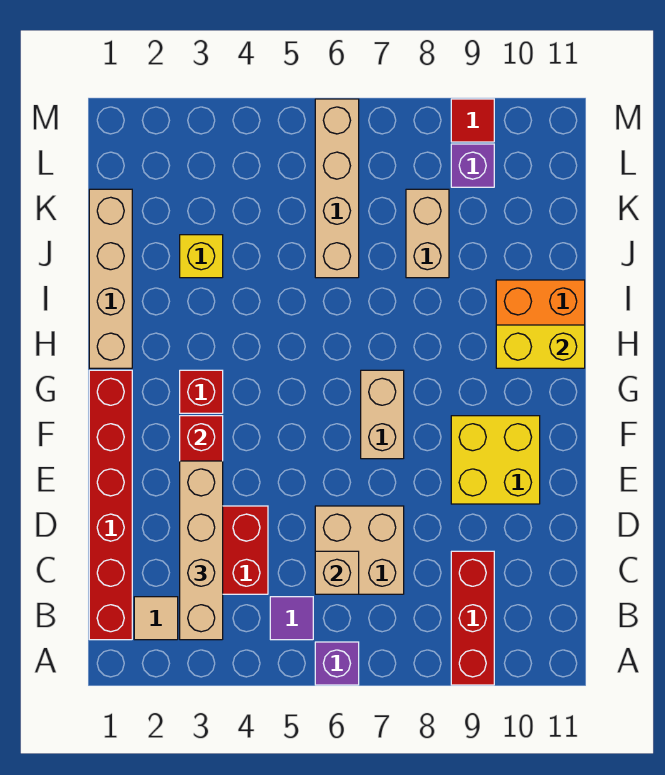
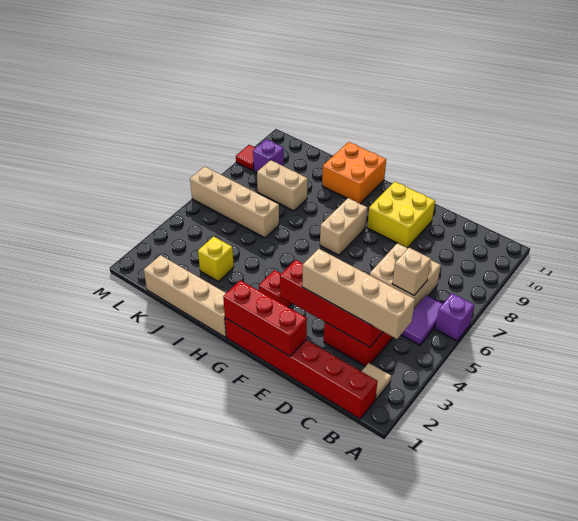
red 1x3 brick [451,551,494,685] -> red 1x3 brick moved to [223,280,307,356]
purple 1x1 tile [270,597,313,640] -> purple 1x2 tile [401,295,442,345]
tan 1x2 brick [361,370,404,459] -> tan 1x2 brick turned to [320,198,367,255]
yellow 1x2 brick [496,325,585,368] -> none

